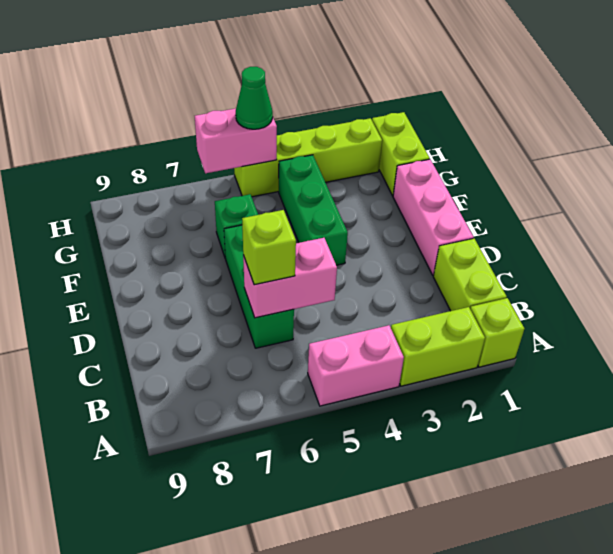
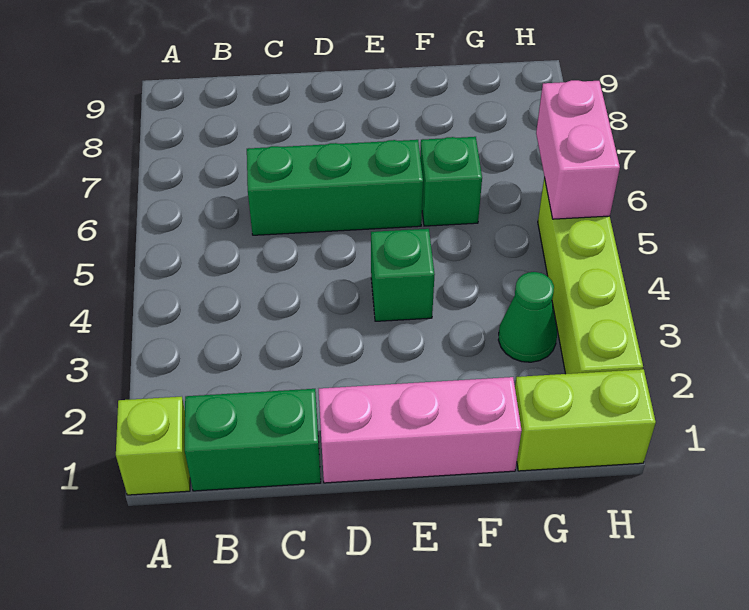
lime 1x2 brick [391,307,485,386] -> none
pink 1x2 brick [308,325,404,406] -> none
lime 1x2 brick [433,239,507,311] -> green 1x2 brick [185,389,321,491]
pink 1x2 brick [243,238,337,318] -> none
lime 1x1 brick [242,210,296,285] -> none
green 1x3 brick [279,155,348,265] -> green 1x1 brick [371,229,435,321]
green 1x1 cone [236,67,273,129] -> green 1x1 cone moved to [499,272,557,362]

